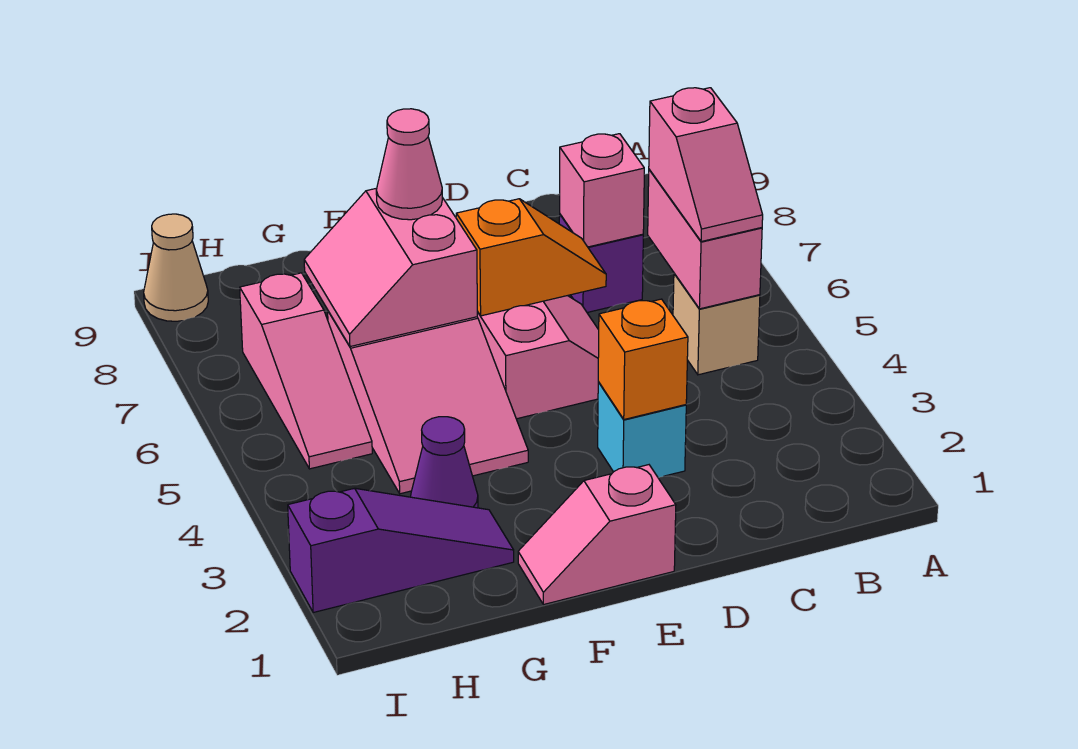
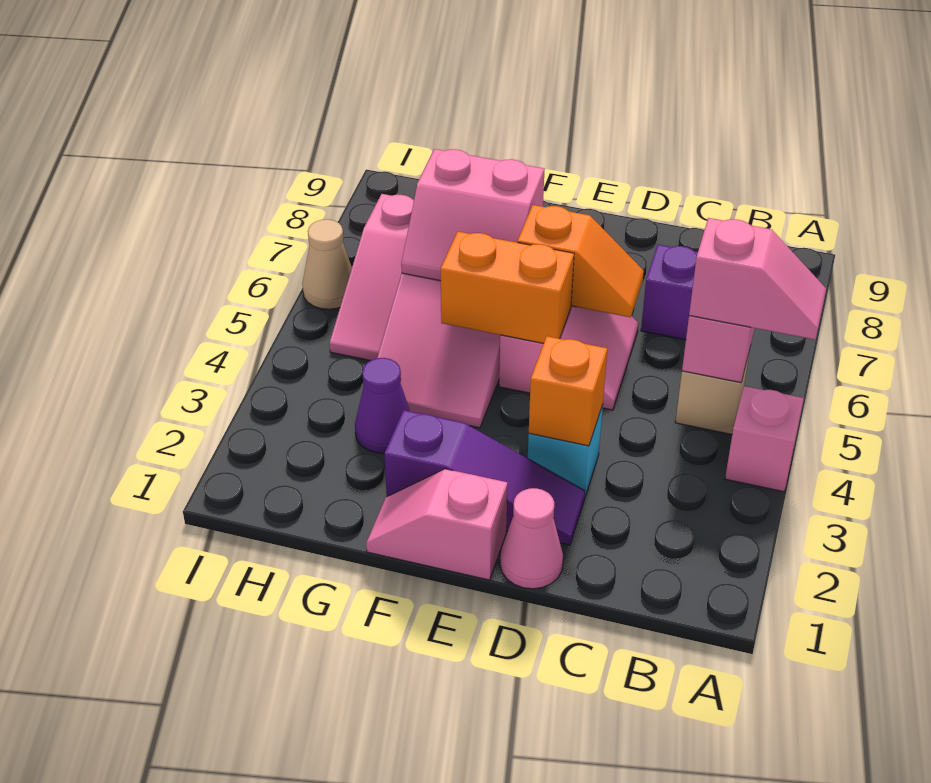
pink 1x2 slope [649,88,763,242] -> pink 1x2 slope turned to [689,218,826,340]
pink 1x1 brick [560,134,644,247] -> pink 1x1 brick moved to [725,386,804,492]
none -> orange 1x2 brick [441,232,574,343]
pink 2x2 slope [304,188,477,347] -> pink 2x2 slope turned to [401,149,545,281]
pink 1x1 cone [376,109,442,220] -> pink 1x1 cone moved to [500,488,563,589]
purple 1x3 slope [288,488,514,613] -> purple 1x3 slope moved to [384,410,585,545]
tan 1x1 cone [144,214,208,321] -> tan 1x1 cone moved to [302,219,352,309]

